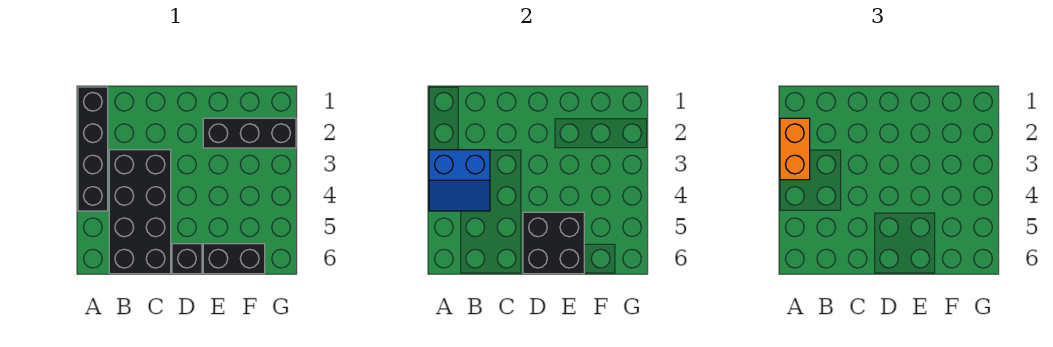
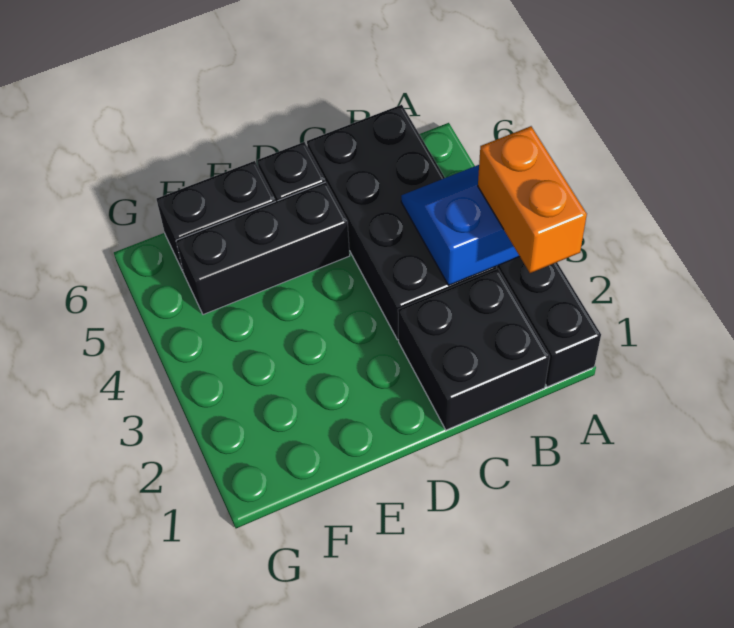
black 2x2 brick [523,212,584,274] -> black 2x2 brick moved to [398,269,550,430]
black 1x3 brick [203,118,296,148] -> black 1x3 brick moved to [176,182,350,315]

